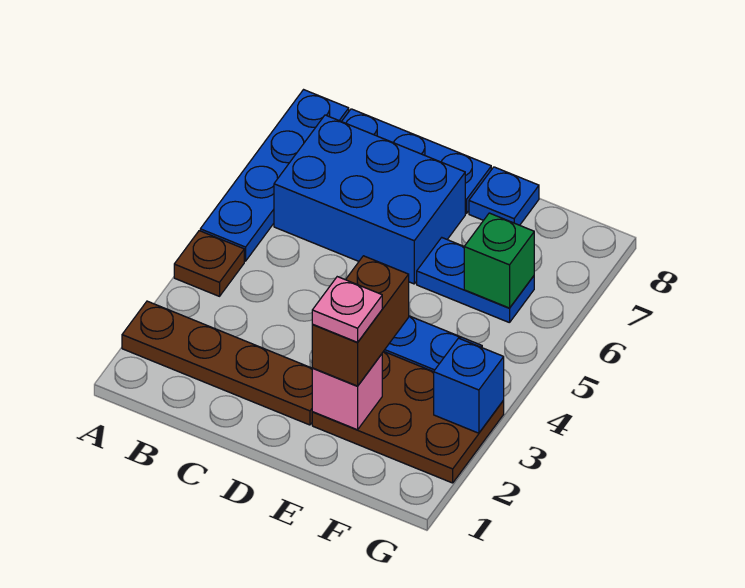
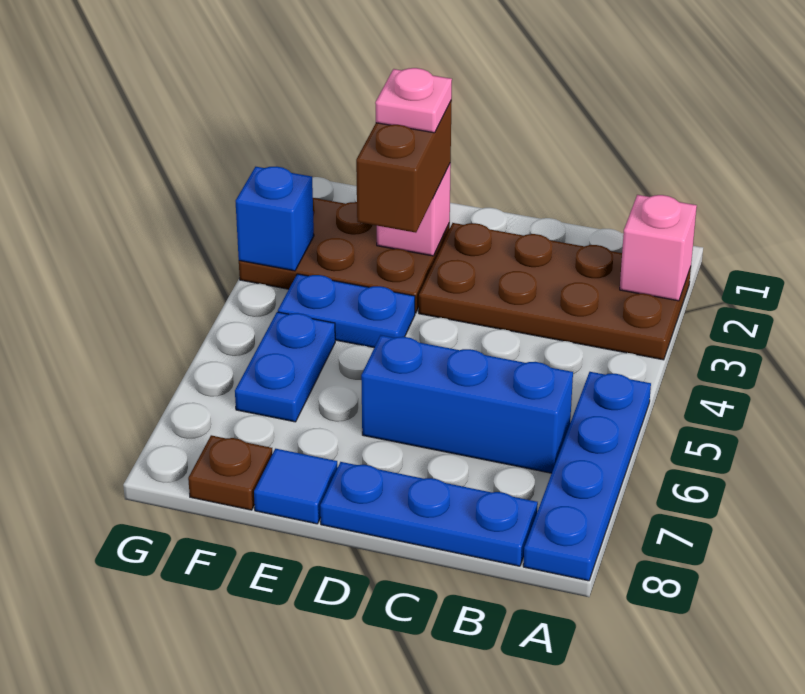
brown 1x4 plate [122,301,312,425] -> brown 2x4 plate [419,223,691,360]
none -> pink 1x1 brick [620,195,697,301]
brown 1x1 plate [174,231,244,296] -> brown 1x1 plate moved to [188,435,272,510]
blue 2x3 brick [274,115,465,284] -> blue 1x3 brick [361,335,573,473]
blue 1x2 plate [417,238,534,323] -> blue 1x2 plate turned to [235,312,335,422]
blue 1x1 plate [469,167,539,225] -> blue 1x1 tile [254,449,338,524]
green 1x1 brick [464,213,534,308] -> none

